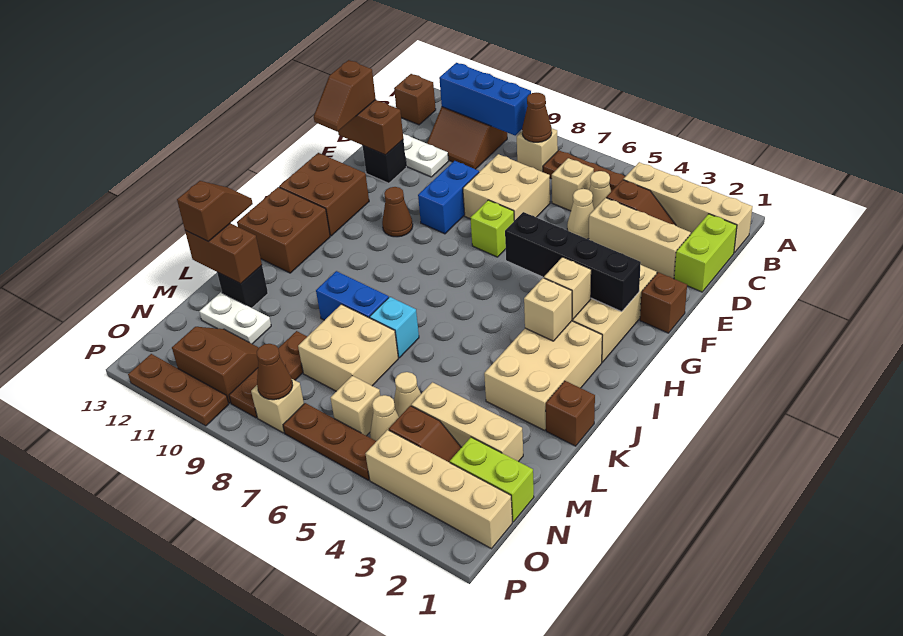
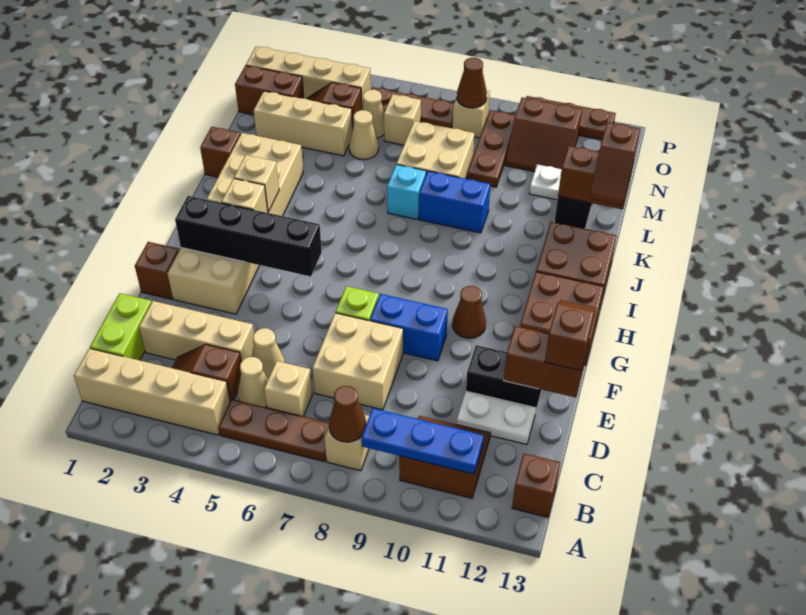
blue 1x3 brick [439,63,531,135] -> blue 1x3 plate [361,408,484,474]
blue 1x2 brick [418,161,479,234] -> blue 1x2 brick turned to [370,294,448,361]
black 1x1 brick [362,140,406,183] -> black 1x2 brick [466,345,542,413]
lime 1x2 brick [450,437,534,522] -> brown 1x2 brick [235,66,304,115]

